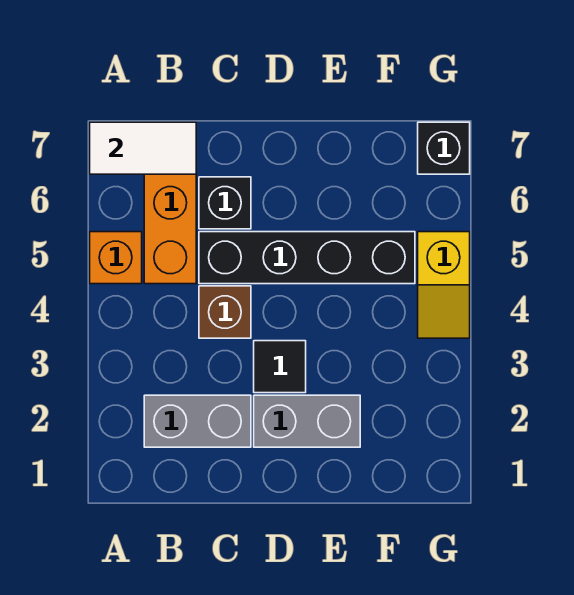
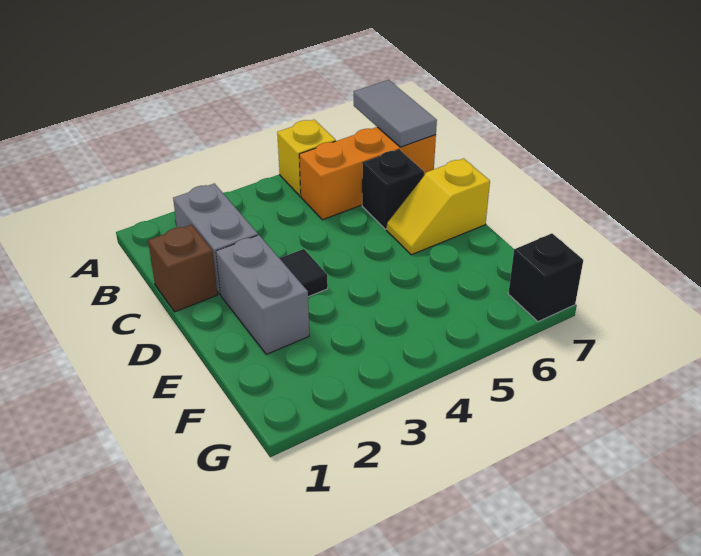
orange 1x1 brick [90,232,142,284] -> yellow 1x1 brick [277,120,336,196]
white 1x2 tile [90,122,196,174] -> grey 1x2 tile [354,80,437,147]
brown 1x1 brick [199,286,251,338] -> brown 1x1 brick moved to [148,225,217,312]
black 1x4 brick [199,232,415,284] -> none
yellow 1x2 slope [418,232,470,338] -> yellow 1x2 slope moved to [387,159,490,255]

